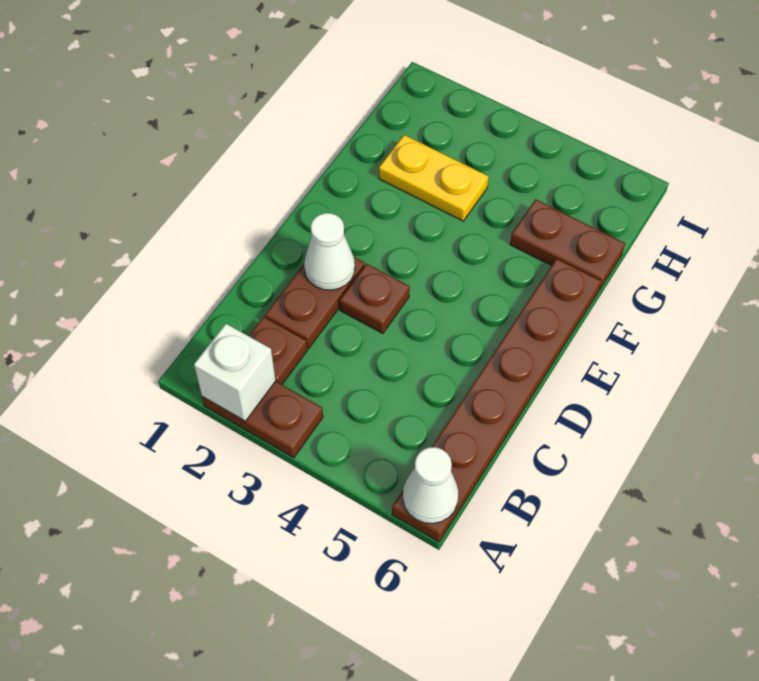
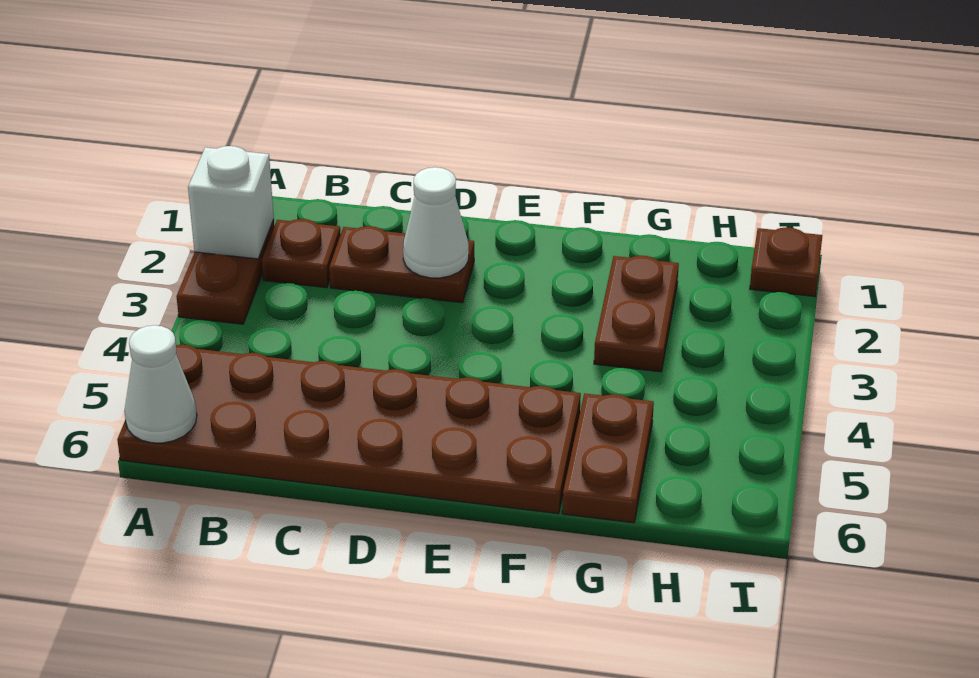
brown 1x6 plate [392,259,601,542] -> brown 2x6 plate [117,345,581,514]
brown 1x1 plate [340,264,410,334] -> brown 1x1 plate moved to [750,227,822,296]
yellow 1x2 plate [379,135,489,221] -> brown 1x2 plate [594,256,679,372]

